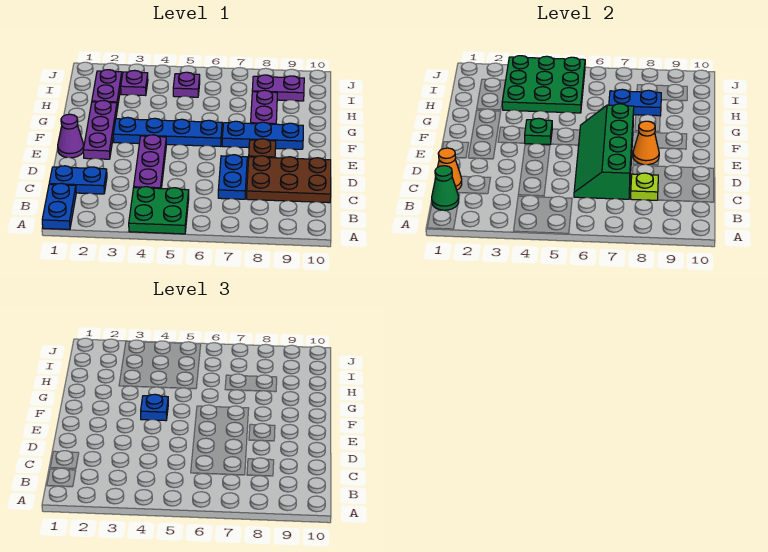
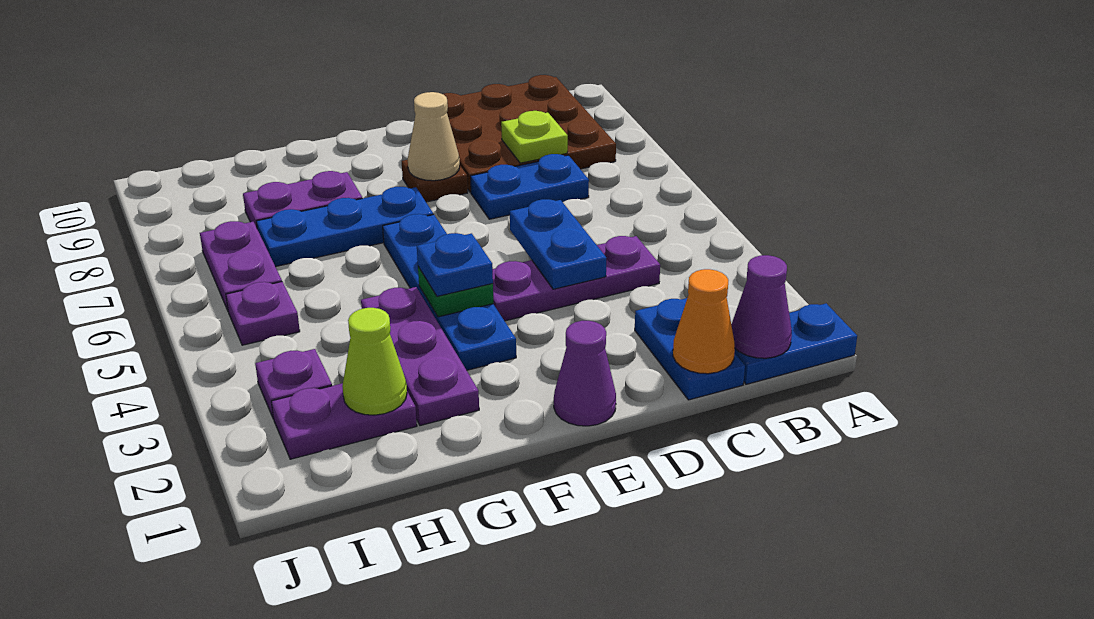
green 2x2 plate [129,187,189,234] -> none
green 1x1 cone [432,166,459,210] -> purple 1x1 cone [731,255,792,358]
green 2x4 slope [574,104,634,199] -> none
brown 2x3 plate [247,156,331,203] -> brown 3x3 plate [443,75,616,192]
purple 1x3 plate [83,100,117,159] -> purple 1x3 plate turned to [361,287,479,426]
orange 1x1 cone [633,121,659,165] -> tan 1x1 cone [408,92,460,181]
blue 1x3 plate [222,121,303,149] -> blue 1x3 plate turned to [256,187,433,267]
none -> lime 1x1 cone [342,308,407,415]
green 3x3 plate [502,56,585,113] -> none
blue 1x2 plate [609,89,661,116] -> blue 1x2 plate moved to [510,199,606,289]
purple 1x2 plate [252,75,304,101] -> purple 1x2 plate moved to [200,221,282,310]

